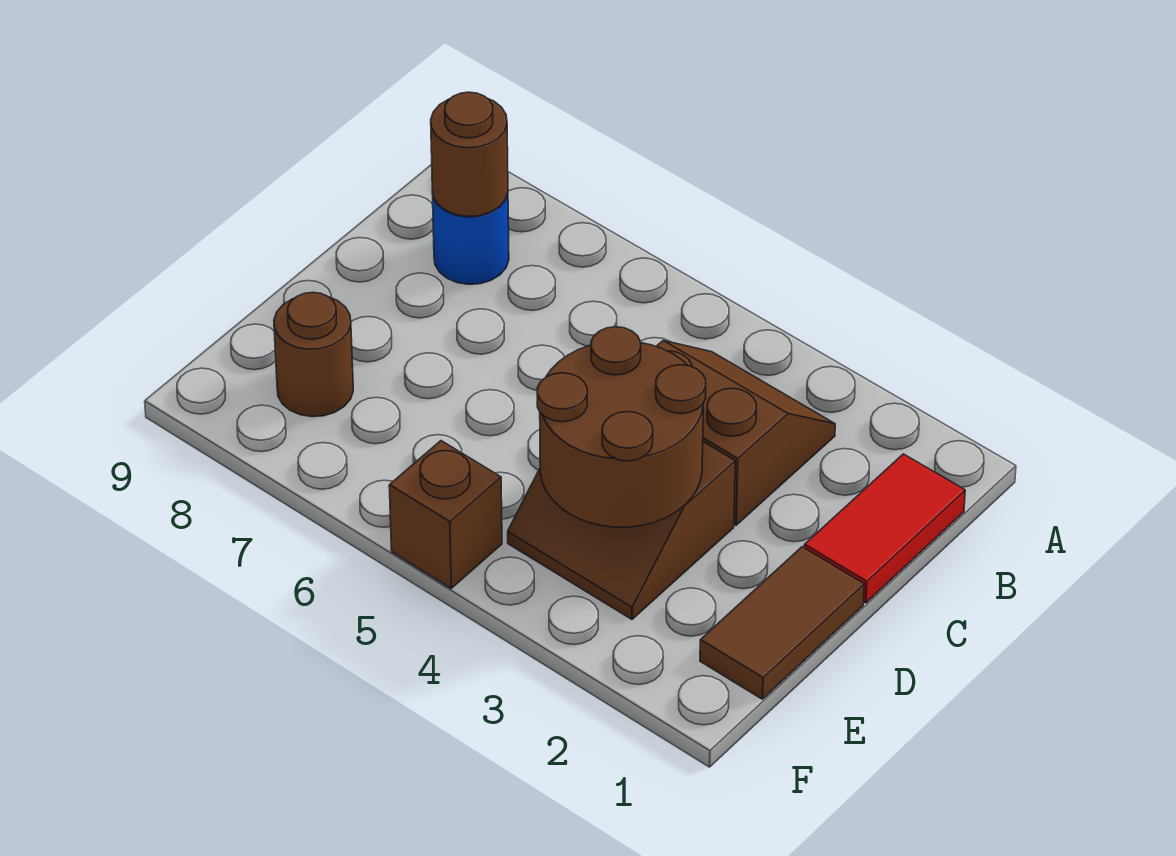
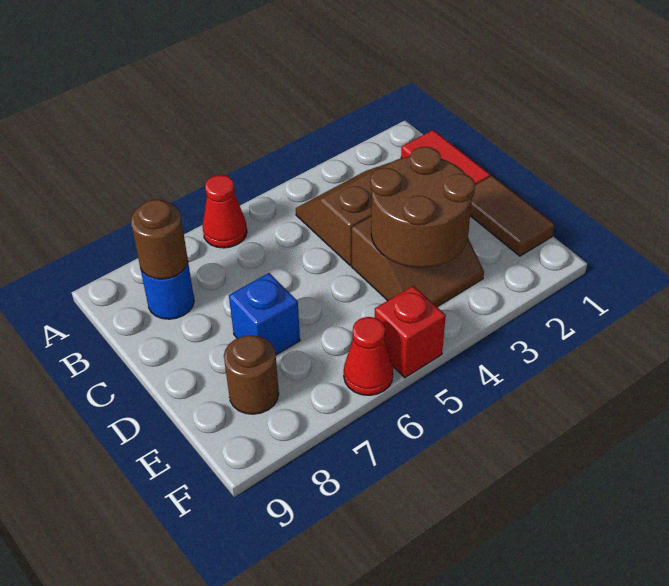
none -> red 1x1 cone [202,175,247,248]
none -> blue 1x1 brick [229,273,300,355]
brown 1x1 brick [389,441,502,588] -> red 1x1 brick [375,286,446,378]
none -> red 1x1 cone [344,317,393,395]

